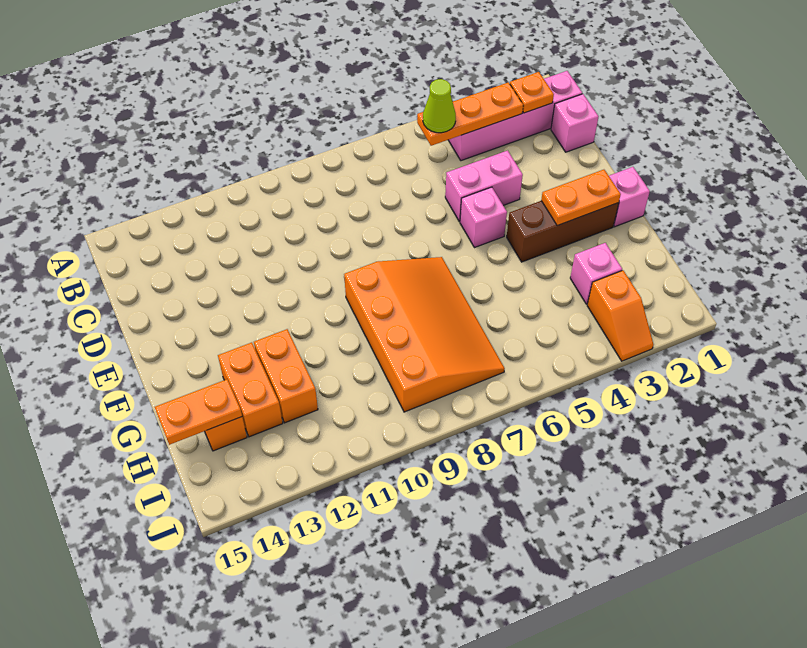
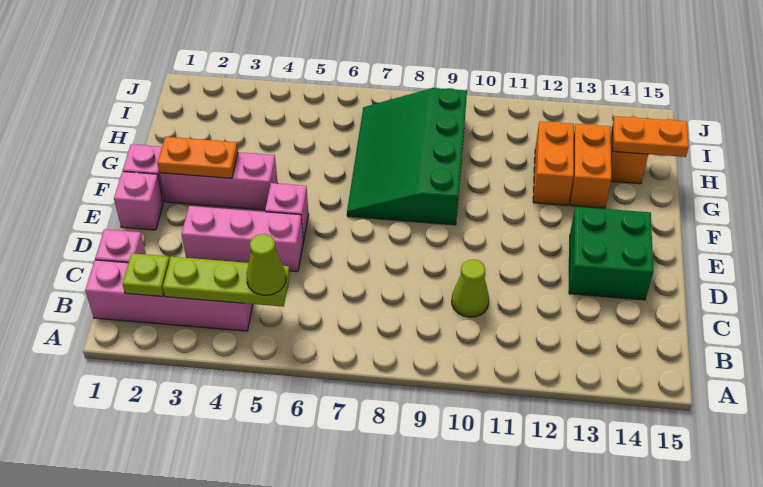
orange 1x1 plate [510,72,554,113] -> lime 1x1 plate [122,253,170,297]
orange 1x3 plate [417,82,523,146] -> lime 1x3 plate [163,257,290,307]
none -> lime 1x1 cone [452,259,489,317]
pink 1x2 brick [445,150,523,222] -> pink 1x3 brick [181,206,303,272]
none -> green 2x2 brick [569,207,653,300]
brown 1x3 brick [507,201,619,262] -> pink 1x3 brick [160,152,278,210]
orange 3x4 slope [344,257,505,412] -> green 3x4 slope [347,88,467,225]
pink 1x1 brick [570,243,622,304] -> pink 1x1 brick moved to [114,172,163,230]
orange 1x2 slope [587,270,654,361] -> none

